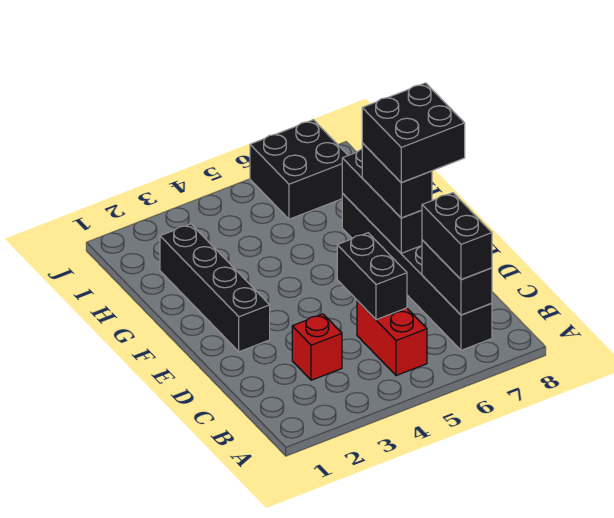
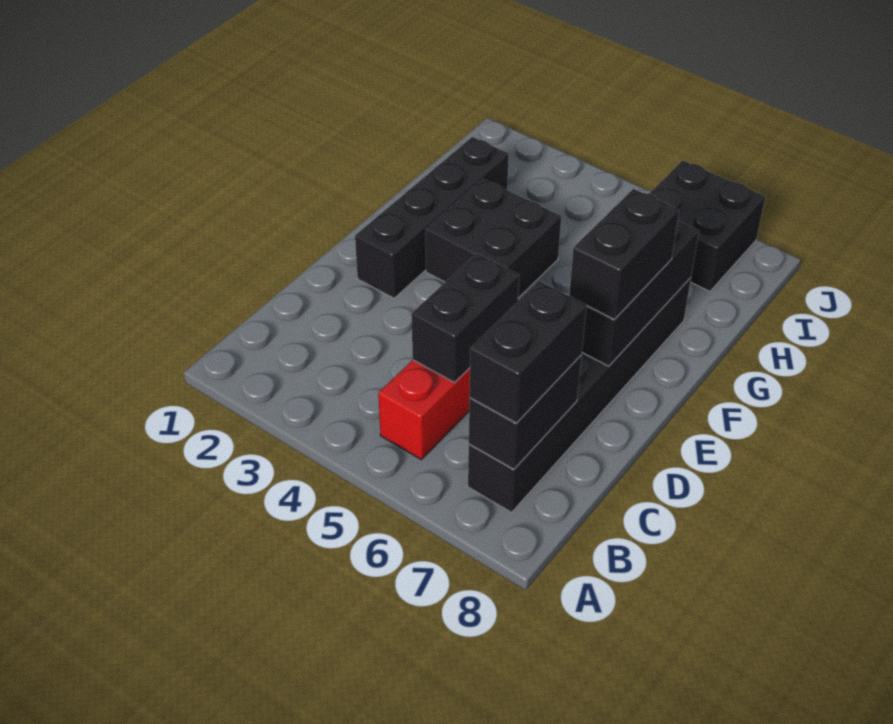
red 1x1 brick [292,314,342,380] -> none
black 2x2 brick [362,83,465,183] -> black 2x2 brick moved to [426,179,561,298]

